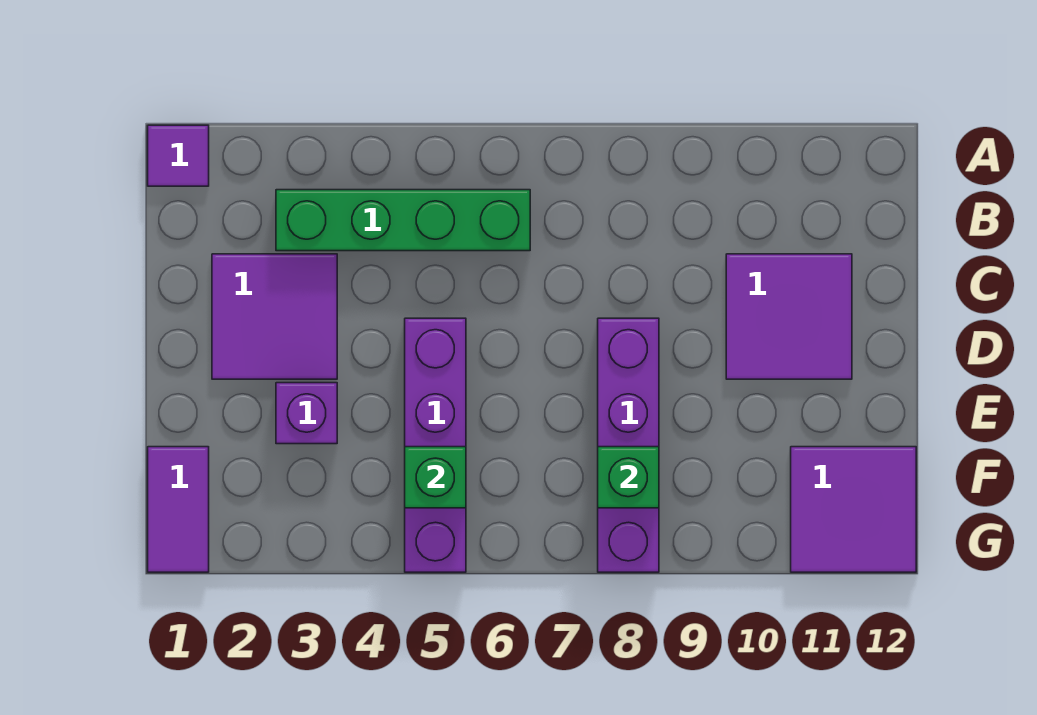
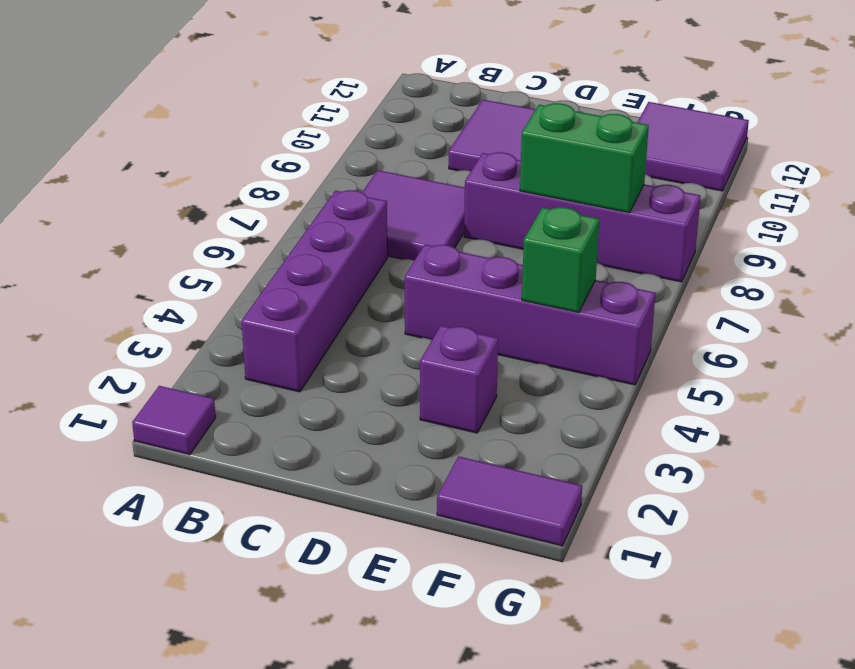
green 1x4 brick [276,190,530,251] -> purple 1x4 brick [242,190,388,392]
purple 2x2 tile [212,254,337,379] -> purple 2x2 tile moved to [362,170,465,260]
green 1x1 brick [598,447,659,508] -> green 1x2 brick [520,103,649,213]

